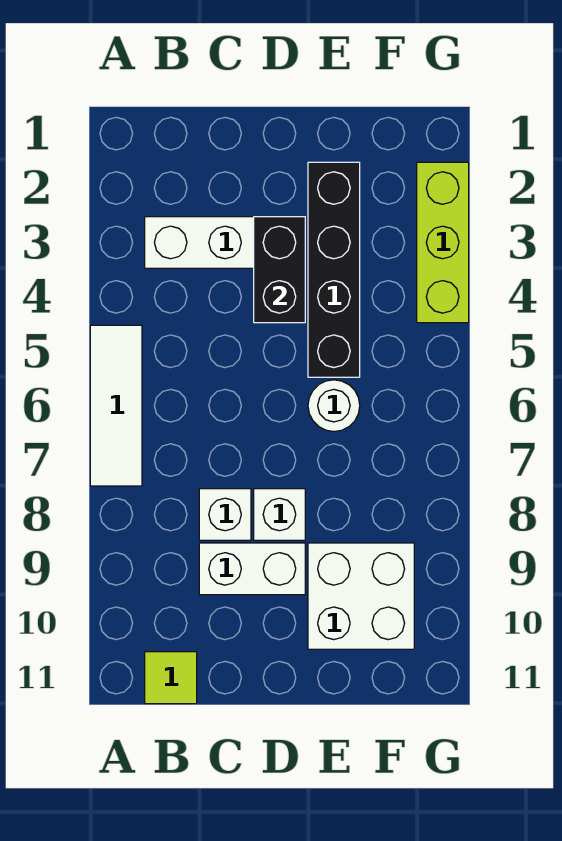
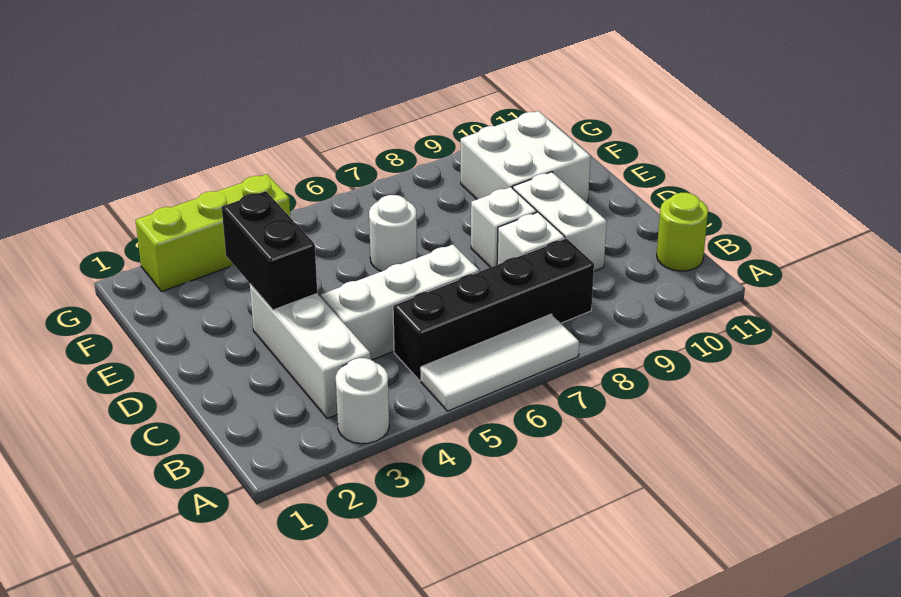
none -> white 1x1 round brick [336,358,389,444]
lime 1x1 tile [145,652,197,704] -> lime 1x1 round brick [657,193,708,271]
none -> white 1x3 brick [321,245,479,360]
black 1x2 brick [254,217,305,323] -> black 1x2 brick turned to [222,191,317,310]
black 1x4 brick [308,162,360,377] -> black 1x4 brick moved to [393,238,594,381]

